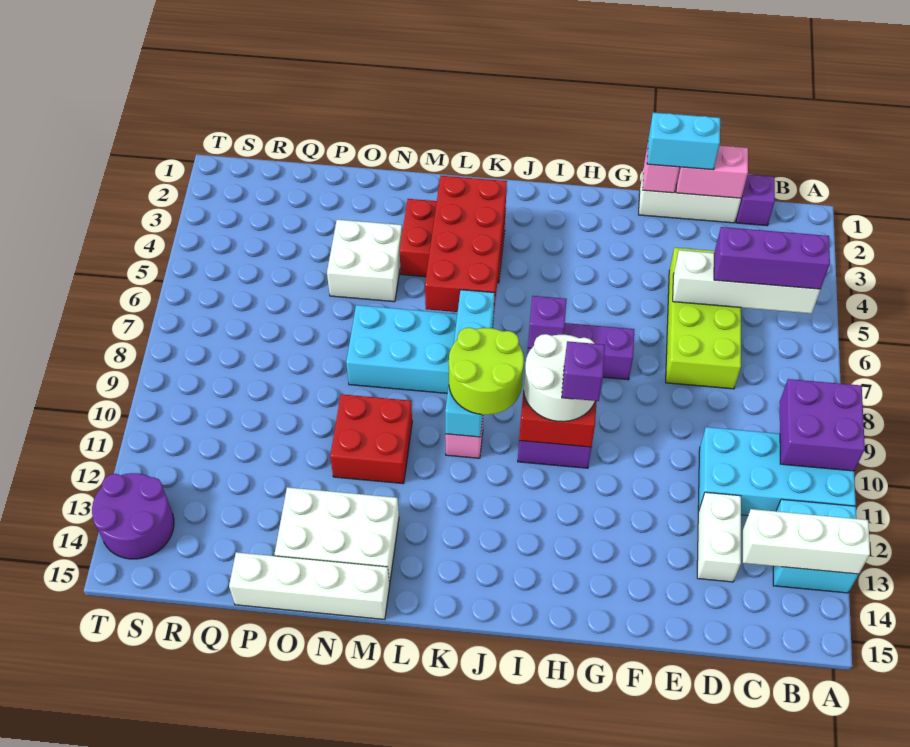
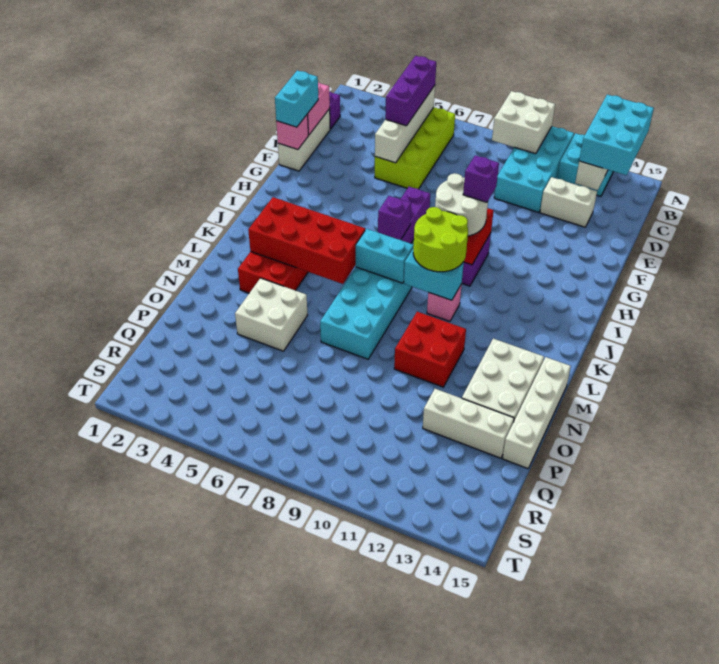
purple 2x2 brick [780,379,865,471] -> white 2x2 brick [492,91,555,154]
none -> cyan 2x3 brick [579,94,654,175]
lime 2x4 brick [666,248,741,389] -> lime 2x4 brick turned to [375,107,455,189]
none -> white 1x3 brick [423,389,514,458]
purple 2x2 round brick [92,473,174,559] -> none

